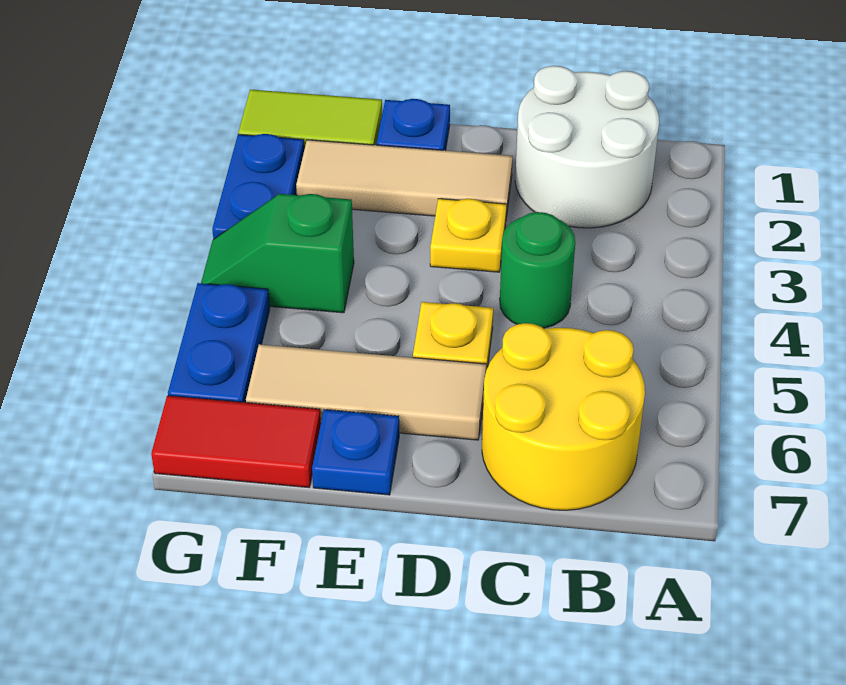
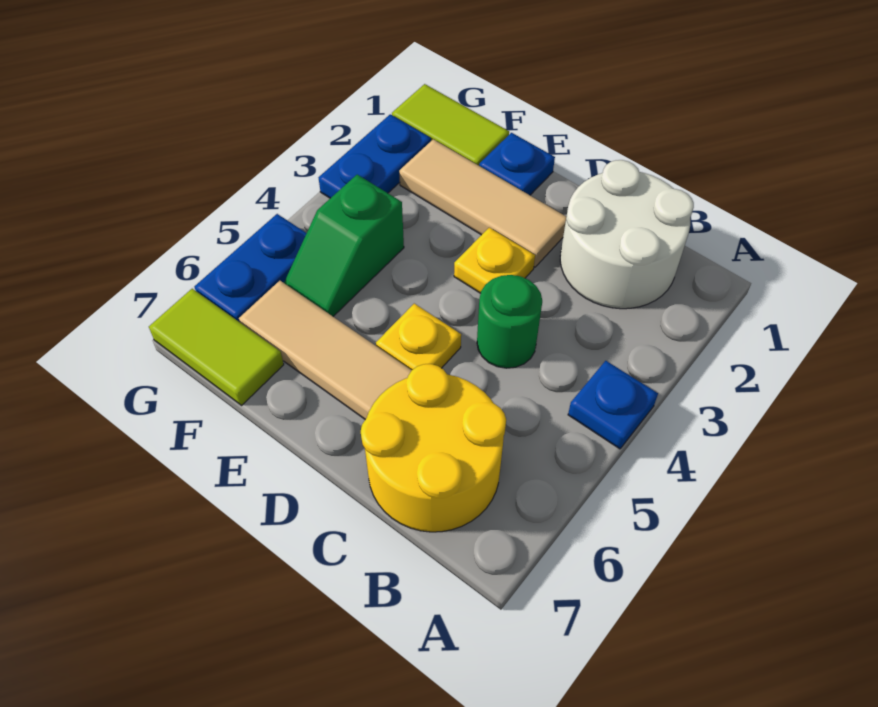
blue 1x1 plate [312,410,399,495] -> blue 1x1 plate moved to [568,361,658,449]
green 1x2 slope [201,194,354,313] -> green 1x2 slope turned to [284,175,404,316]
red 1x2 tile [151,396,321,488] -> lime 1x2 tile [149,289,284,405]

